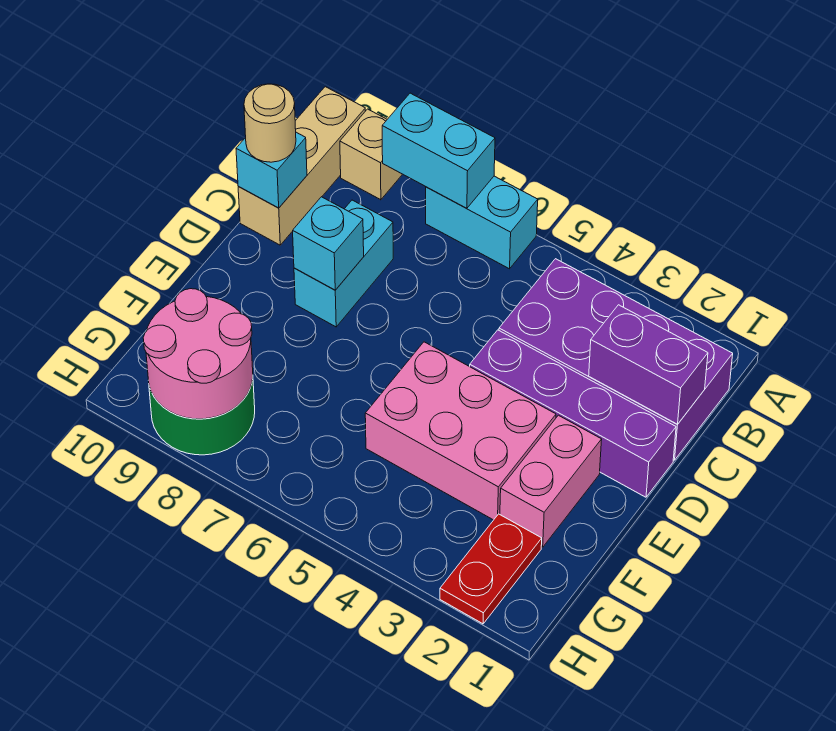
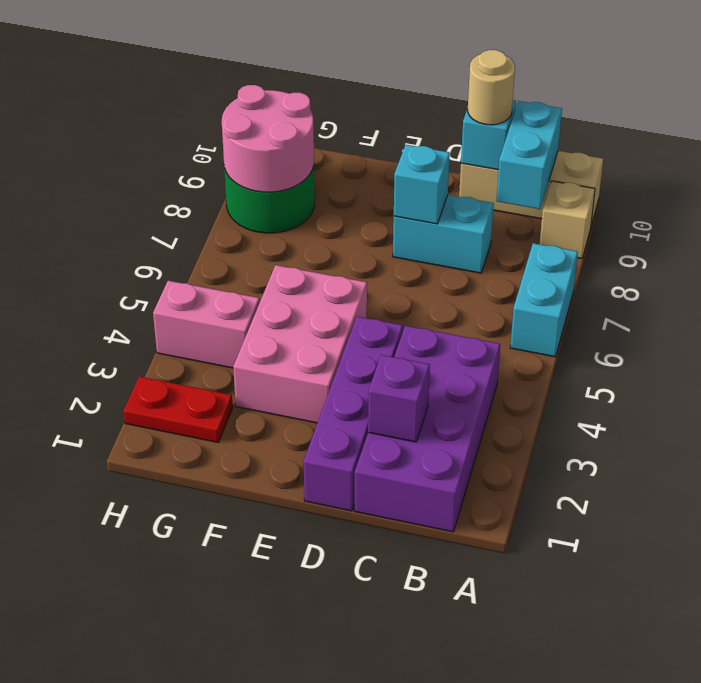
cyan 1x2 brick [382,93,495,208] -> cyan 1x2 brick moved to [496,101,562,209]
purple 1x2 brick [589,305,708,424] -> purple 1x1 brick [368,355,430,442]
pink 1x2 brick [500,415,602,547] -> pink 1x2 brick moved to [153,281,260,368]

